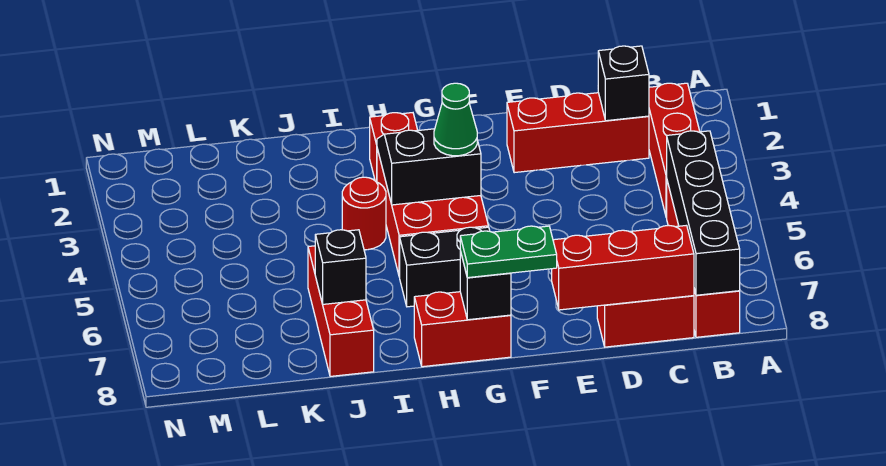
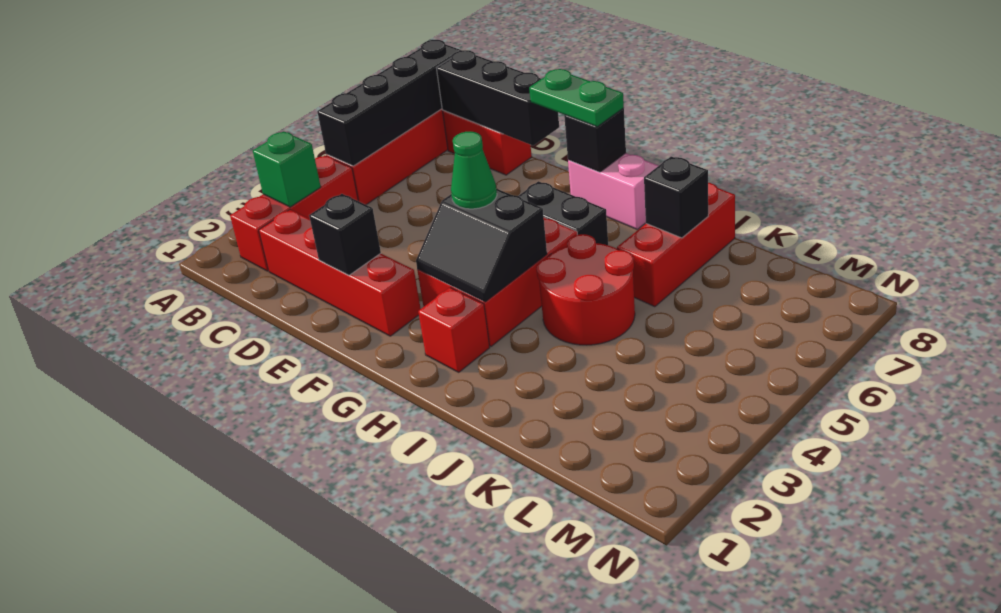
none -> green 1x1 brick [253,132,321,207]
red 1x3 brick [507,93,649,173] -> red 1x4 brick [259,210,421,336]
black 1x1 brick [598,46,649,121] -> black 1x1 brick moved to [309,194,381,275]
red 1x3 brick [552,225,694,310] -> black 1x3 brick [437,50,559,145]
red 1x2 brick [414,292,511,367] -> pink 1x2 brick [568,153,658,229]
red 1x1 round brick [342,177,386,250] -> red 2x2 round brick [536,234,635,345]

